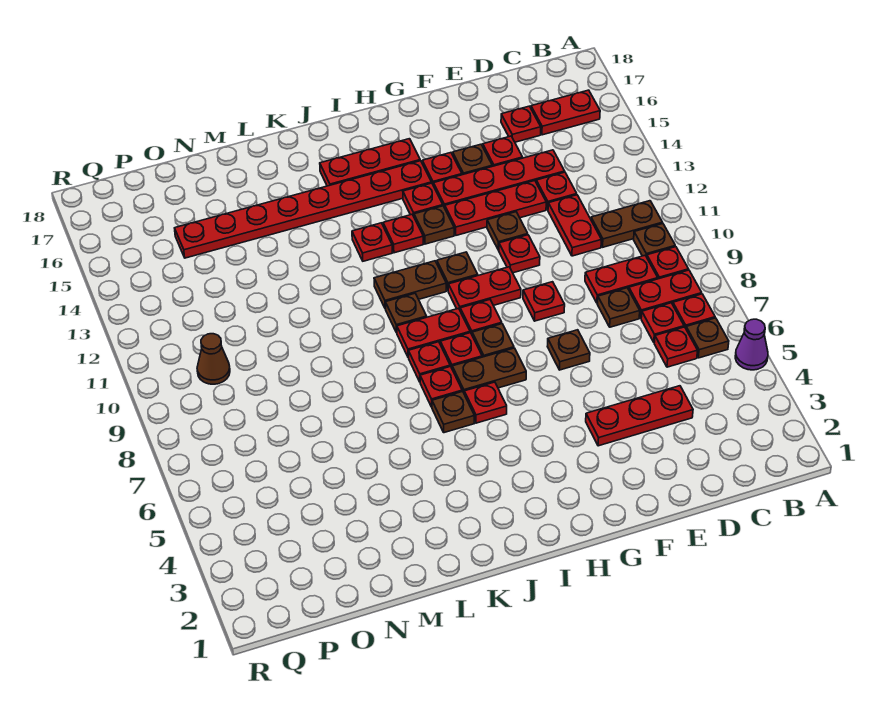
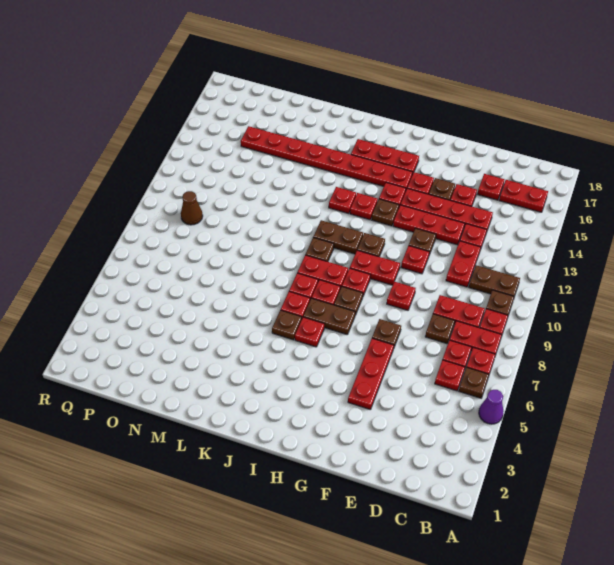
red 1x3 plate [586,386,693,446] -> red 1x3 plate turned to [348,338,394,410]

